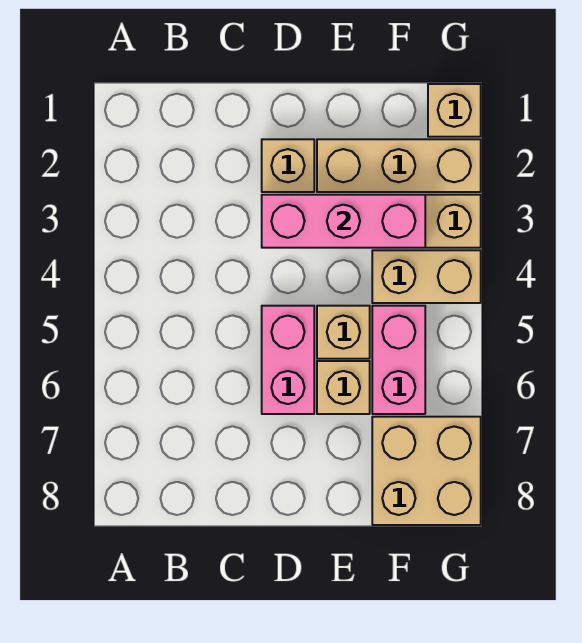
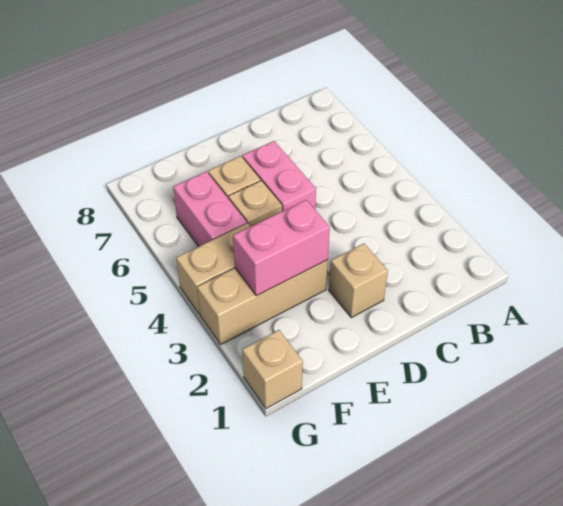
pink 1x3 brick [262,195,425,248] -> pink 1x2 brick [233,200,330,296]
tan 1x3 brick [317,139,481,192] -> none
tan 2x2 brick [372,417,481,525] -> none

